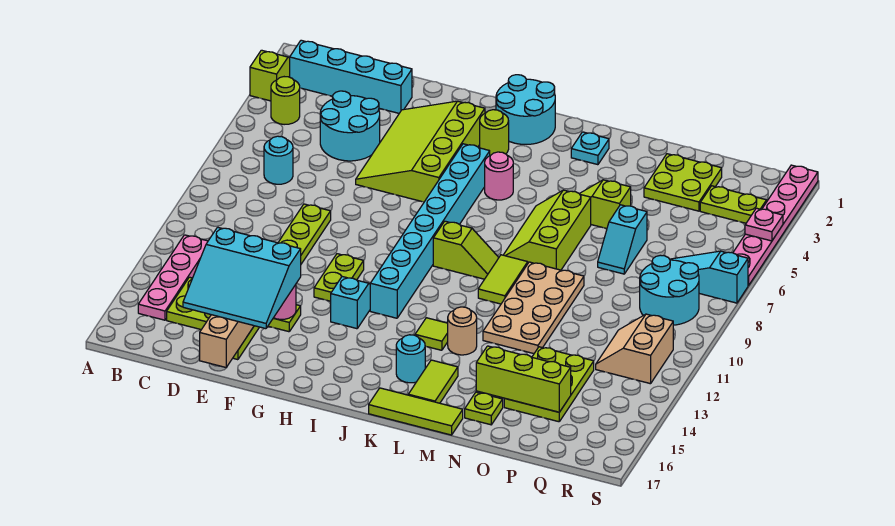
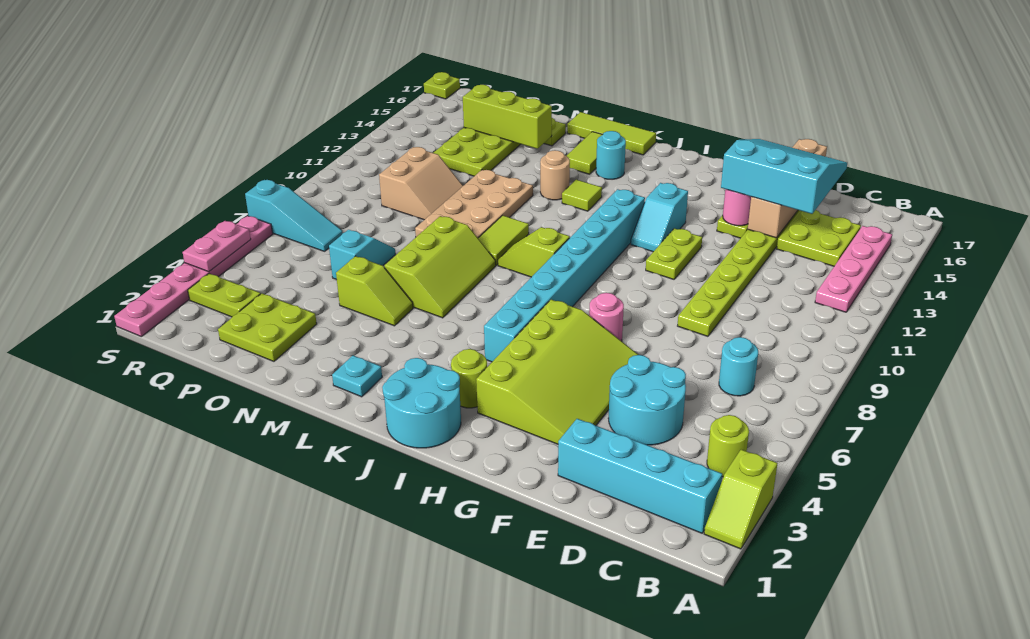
pink 1x1 round brick [485,152,513,200] -> pink 1x1 round brick moved to [589,293,624,341]
cyan 2x2 round brick [640,255,699,325] -> none
tan 2x2 slope [596,314,673,384] -> tan 2x2 slope moved to [379,147,463,220]
pink 1x1 plate [745,208,783,241] -> pink 1x2 plate [183,221,251,272]
none -> lime 1x1 plate [424,72,460,99]

